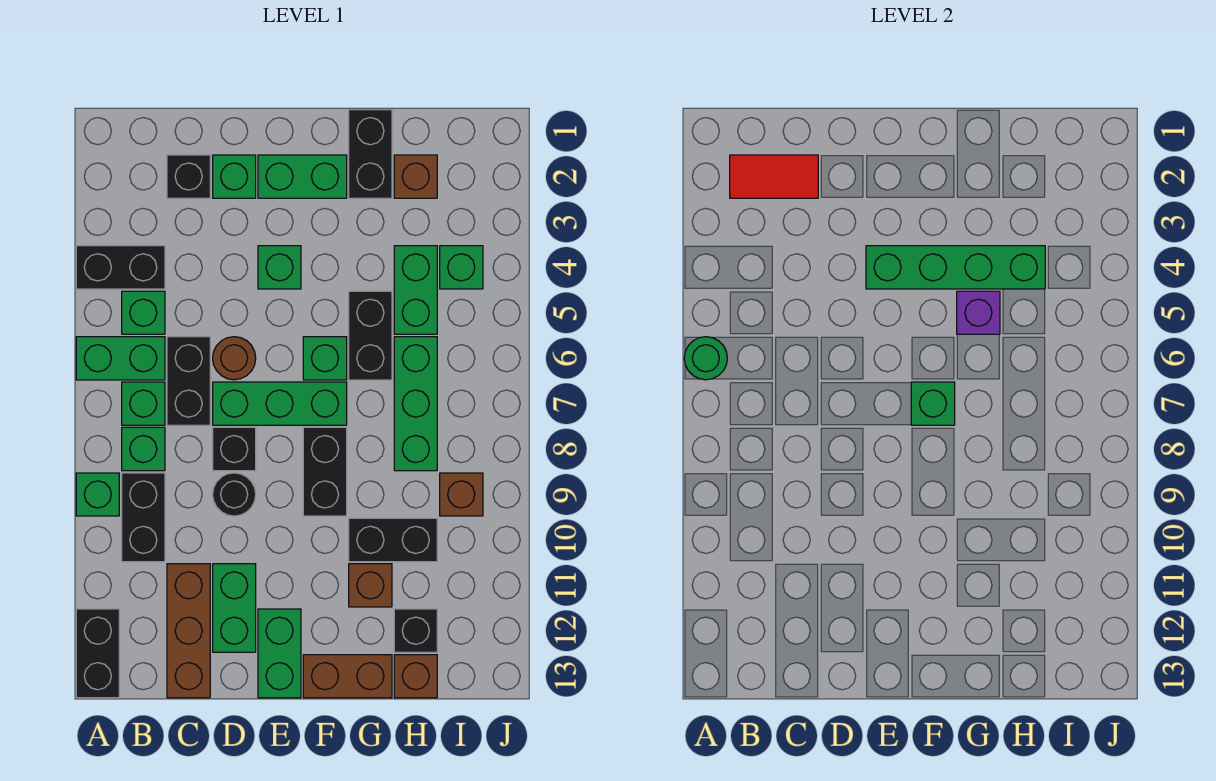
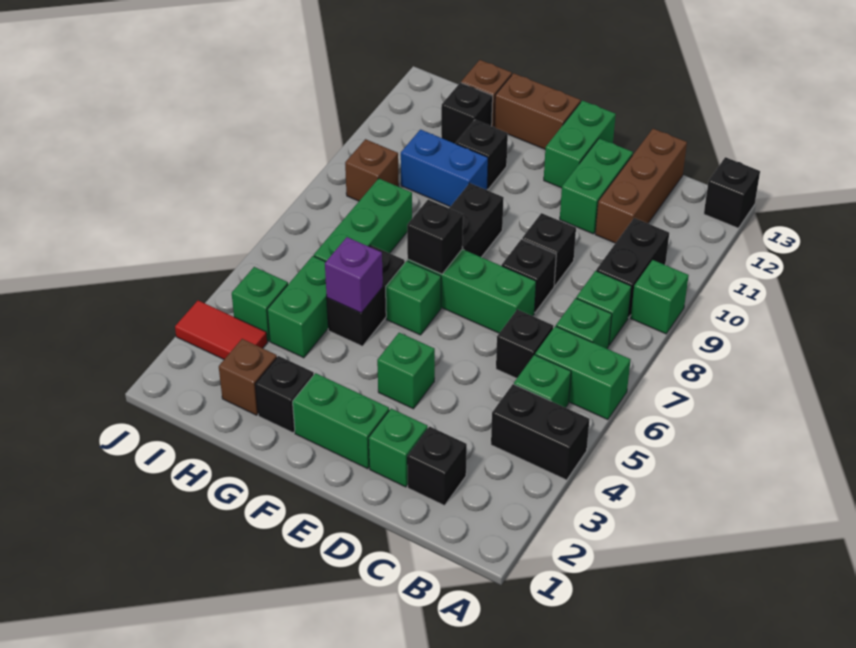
green 1x1 round brick [684,337,727,380] -> none
black 1x2 brick [76,609,119,698] -> black 1x1 brick [704,157,760,228]
red 1x2 tile [730,155,818,198] -> red 1x2 tile moved to [175,301,267,359]
black 1x2 brick [167,337,210,425] -> black 1x1 brick [496,309,553,378]
brown 1x1 round brick [213,337,256,380] -> none
black 1x1 round brick [213,473,256,516] -> black 1x1 brick [522,213,576,286]
green 1x4 brick [866,246,1045,289] -> none
green 1x1 brick [911,382,955,425] -> black 1x1 brick [407,200,463,274]
black 1x2 brick [349,110,392,198] -> black 1x1 brick [255,356,314,433]
black 1x2 brick [349,518,437,562] -> blue 1x2 brick [401,130,488,207]
brown 1x1 brick [349,564,392,607] -> black 1x1 brick [456,120,508,190]

